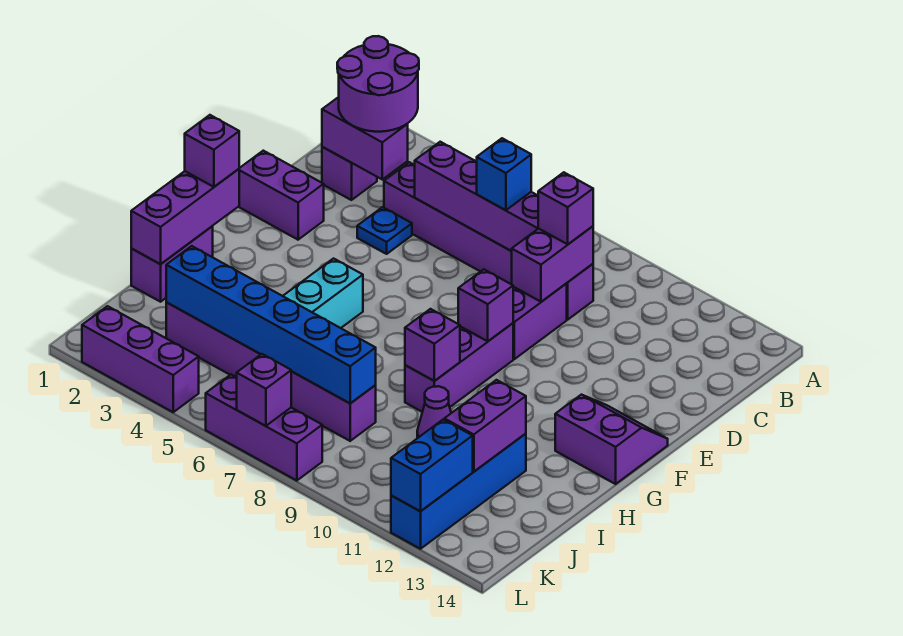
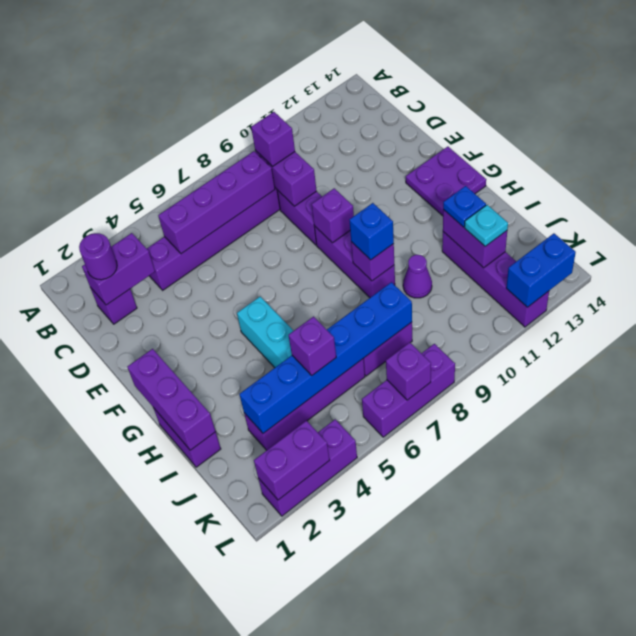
purple 2x2 round brick [337,36,419,132] -> purple 1x1 round brick [79,233,117,280]
blue 1x1 brick [477,138,531,210] -> blue 1x1 brick moved to [349,203,394,260]
blue 1x1 plate [357,207,412,254] -> blue 1x1 plate moved to [443,186,486,227]
purple 1x2 brick [239,151,324,240] -> purple 1x2 brick moved to [254,421,330,500]
purple 2x2 slope [555,395,668,484] -> purple 2x2 plate [406,147,486,216]
purple 1x1 brick [185,115,239,187] -> purple 1x1 brick moved to [289,317,336,375]
blue 1x4 brick [391,434,526,549] -> purple 1x4 brick [442,232,549,327]
none -> cyan 1x1 plate [465,205,508,246]
blue 1x2 brick [391,420,473,511] -> blue 1x2 brick turned to [506,233,576,307]

